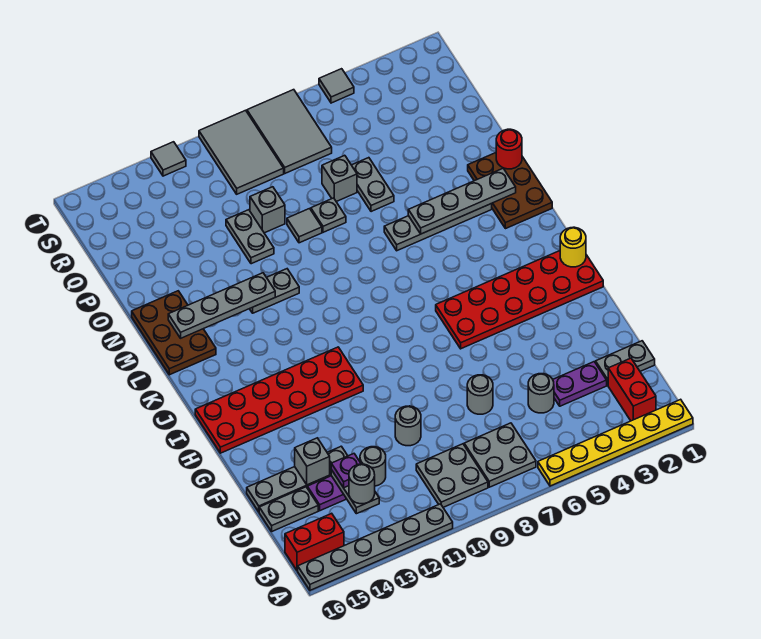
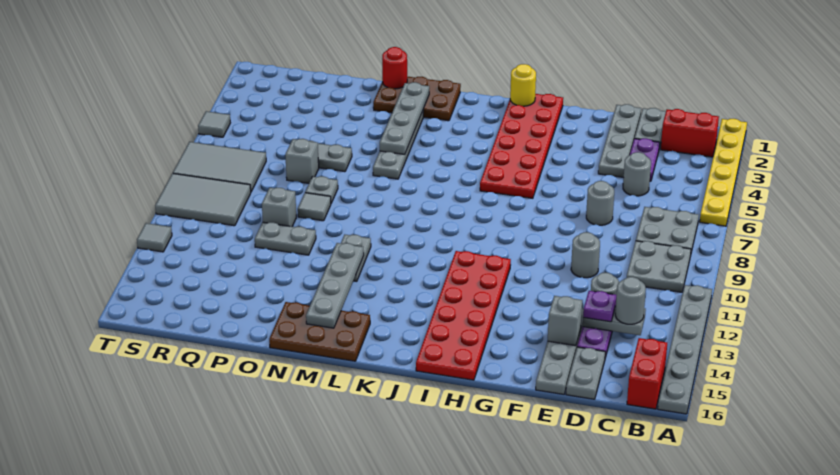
none -> grey 1x4 plate [598,104,641,178]

